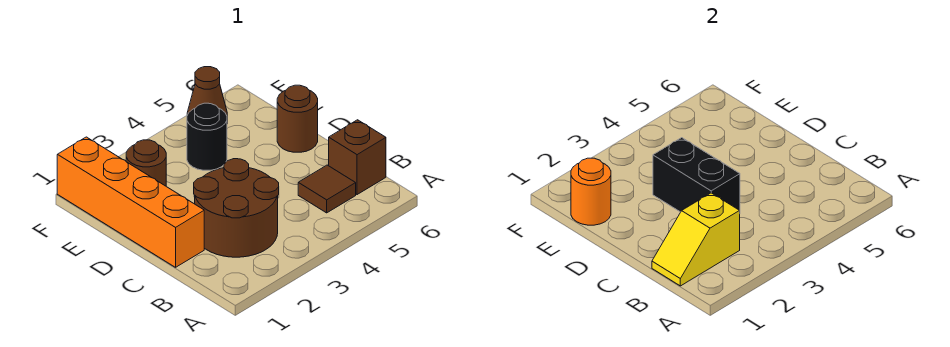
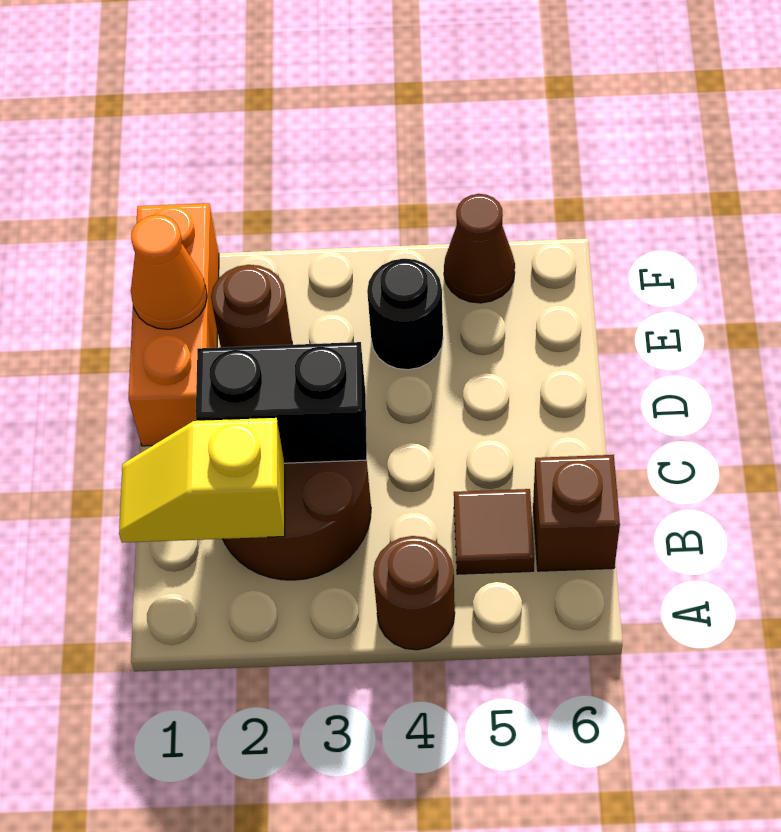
orange 1x4 brick [57,137,204,267] -> orange 1x3 brick [129,203,219,446]
black 1x2 brick [653,138,740,212] -> black 1x2 brick turned to [196,342,367,463]
brown 1x1 round brick [277,85,318,152] -> brown 1x1 round brick moved to [373,536,455,650]
orange 1x1 round brick [571,158,611,225] -> orange 1x1 cone [131,215,207,329]

